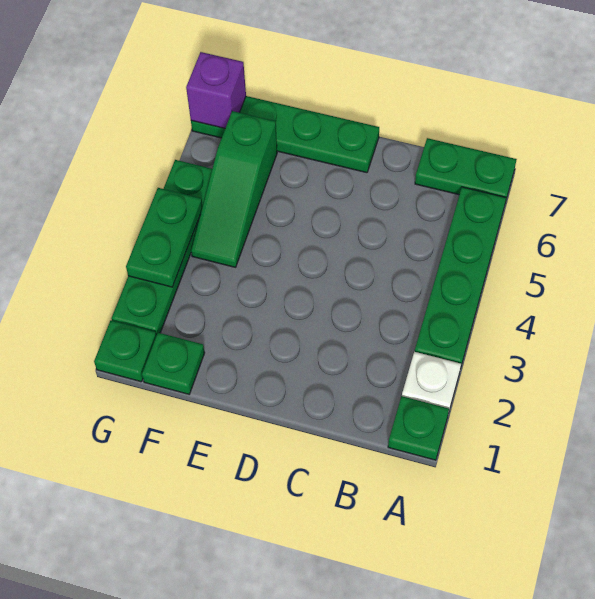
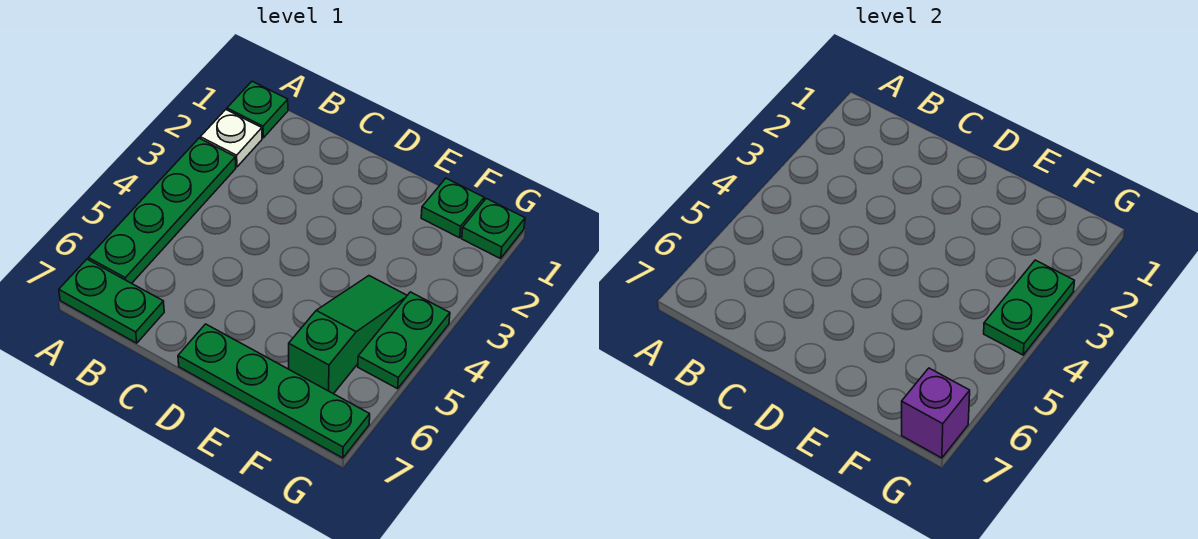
green 1x4 plate [111,160,212,336] -> green 1x2 plate [358,292,450,389]

